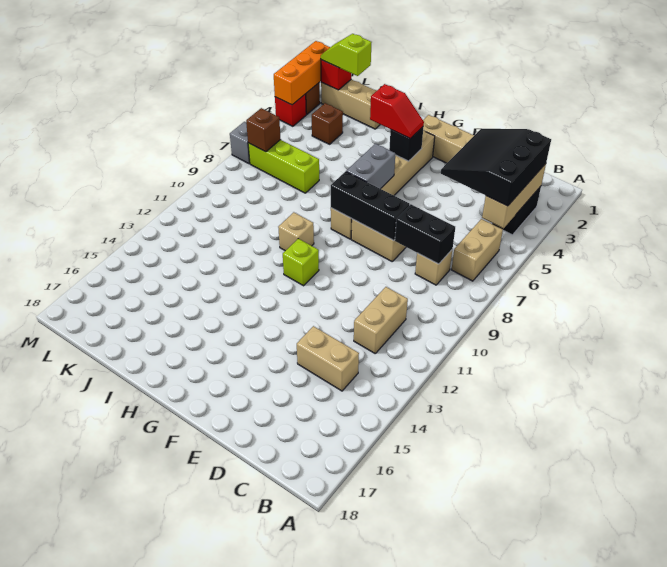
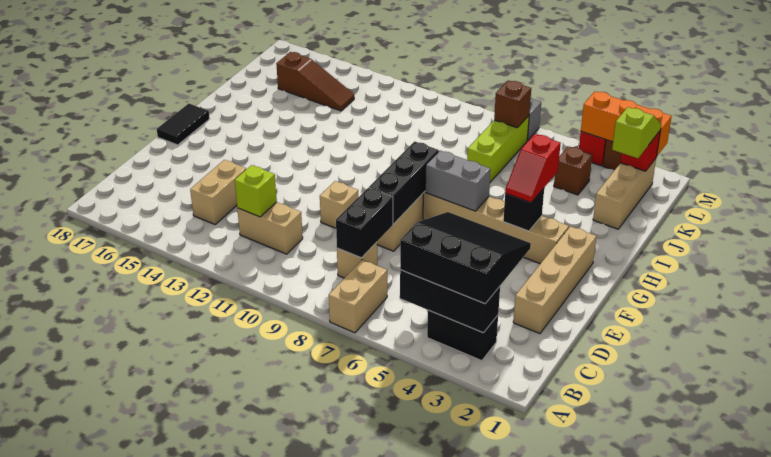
tan 1x3 brick [482,164,546,228] -> black 1x3 brick [400,270,500,333]
tan 1x2 brick [452,219,503,281] -> tan 1x2 brick turned to [329,260,387,333]
none -> black 1x2 tile [157,104,210,145]
lime 1x1 brick [283,239,319,286] -> lime 1x1 brick moved to [235,165,277,217]
tan 1x1 brick [278,212,314,251] -> tan 1x1 brick moved to [320,181,358,228]
none -> brown 1x3 slope [276,52,354,111]

